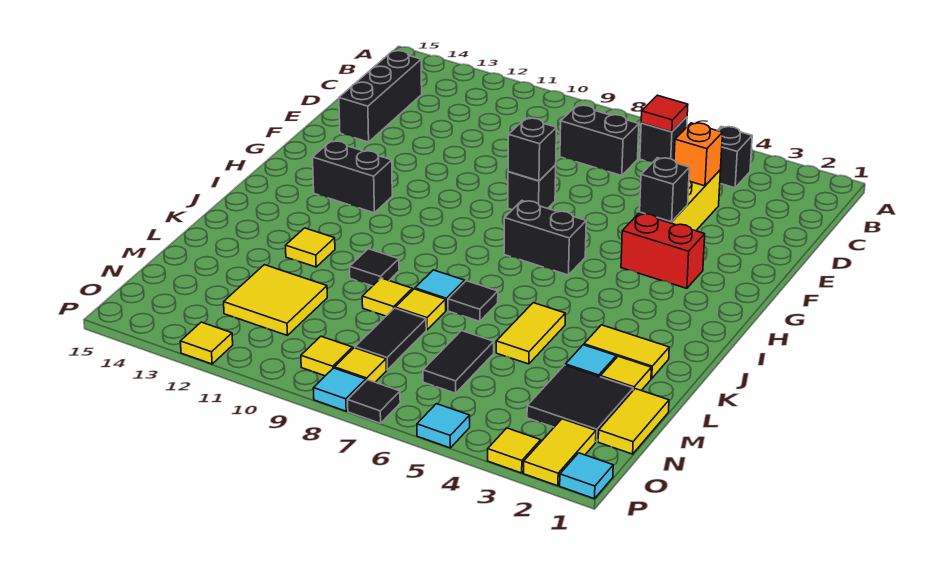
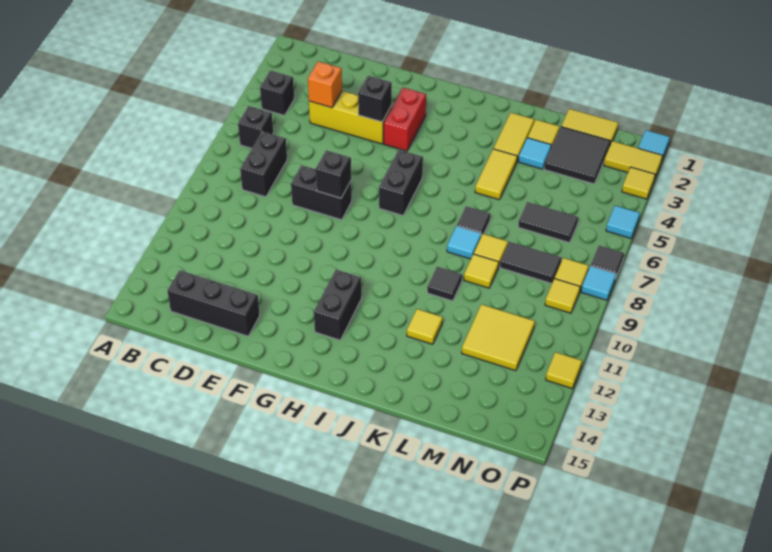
red 1x1 tile [641,95,688,132] -> none
black 1x1 brick [508,165,556,210] -> black 1x2 brick [291,165,352,220]
yellow 1x2 tile [496,303,565,364] -> yellow 1x2 tile turned to [475,149,517,200]

